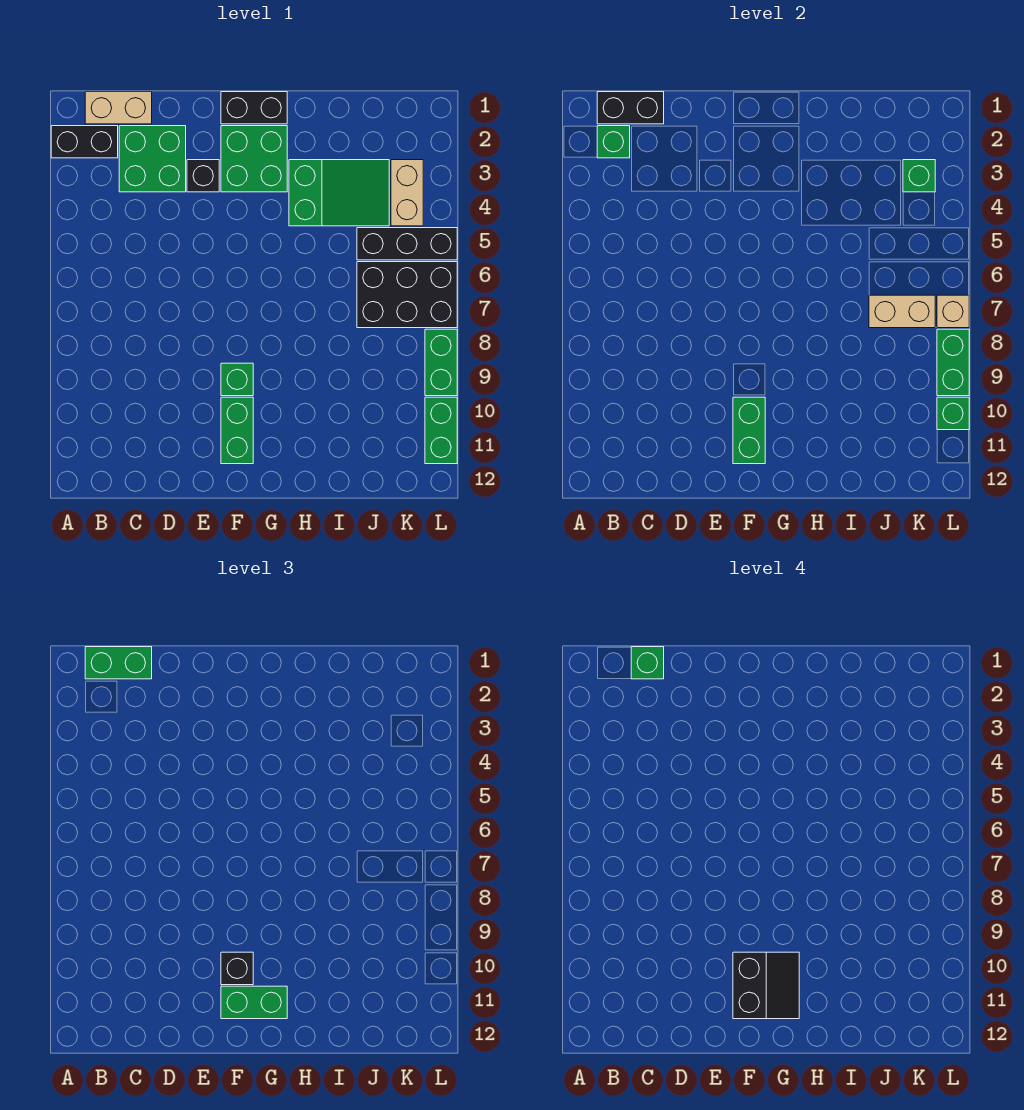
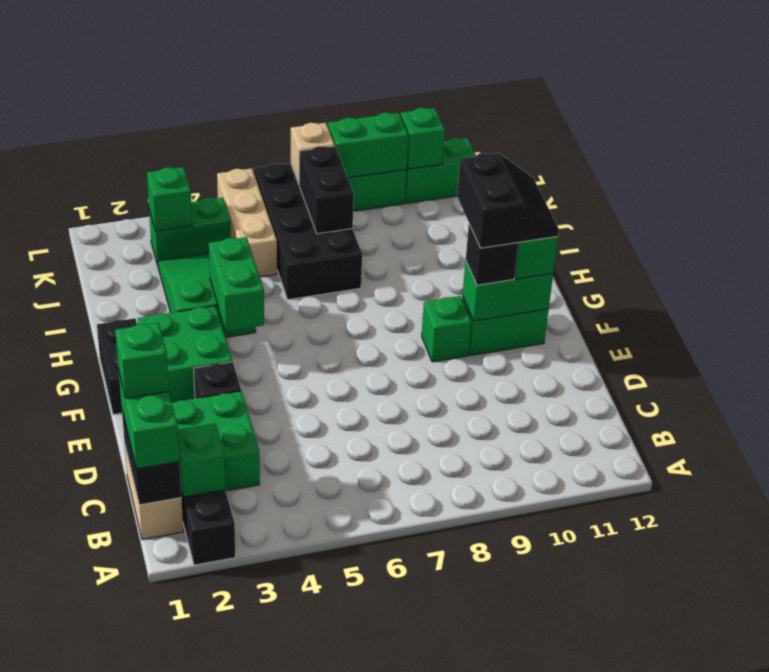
black 2x2 slope [733,952,799,1019] -> black 2x2 slope turned to [457,153,559,248]
none -> green 1x2 brick [209,237,264,331]
black 1x3 brick [357,228,457,260] -> tan 1x3 brick [217,168,277,277]
black 2x3 brick [357,262,457,328] -> black 2x4 brick [254,163,362,300]
tan 1x2 brick [869,295,935,328] -> black 1x2 brick [299,146,354,234]
tan 1x2 brick [391,160,423,226] -> green 1x2 brick [149,197,231,265]

